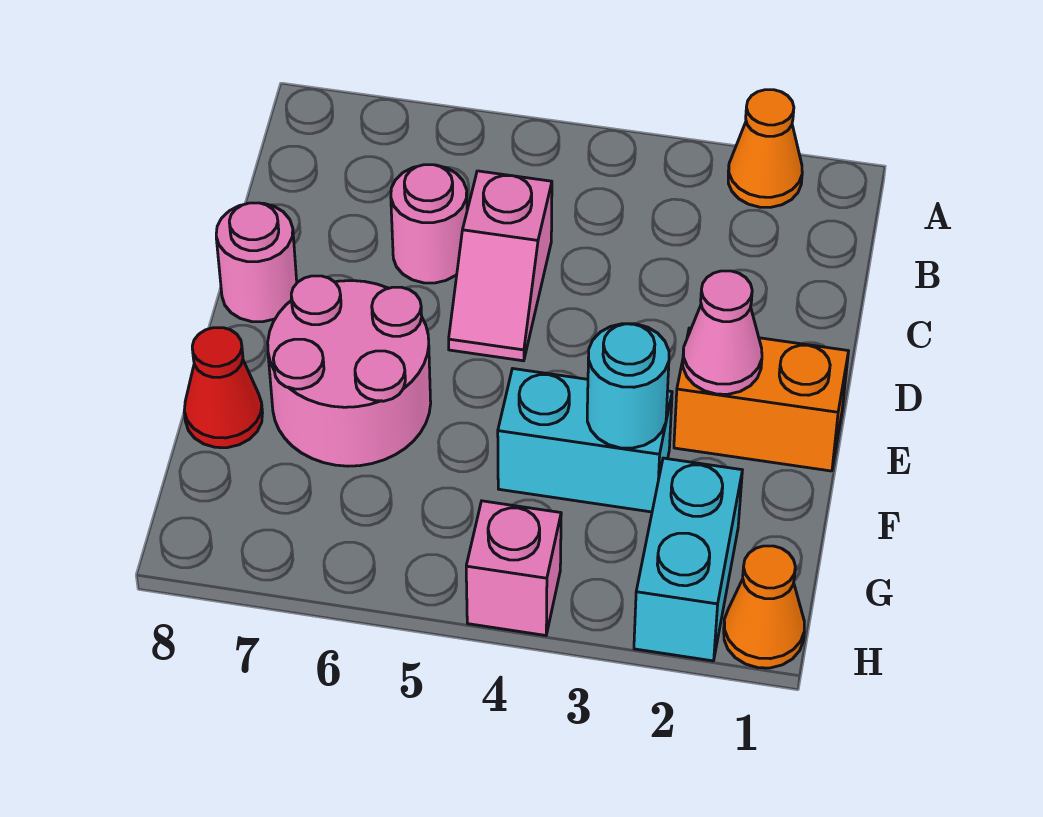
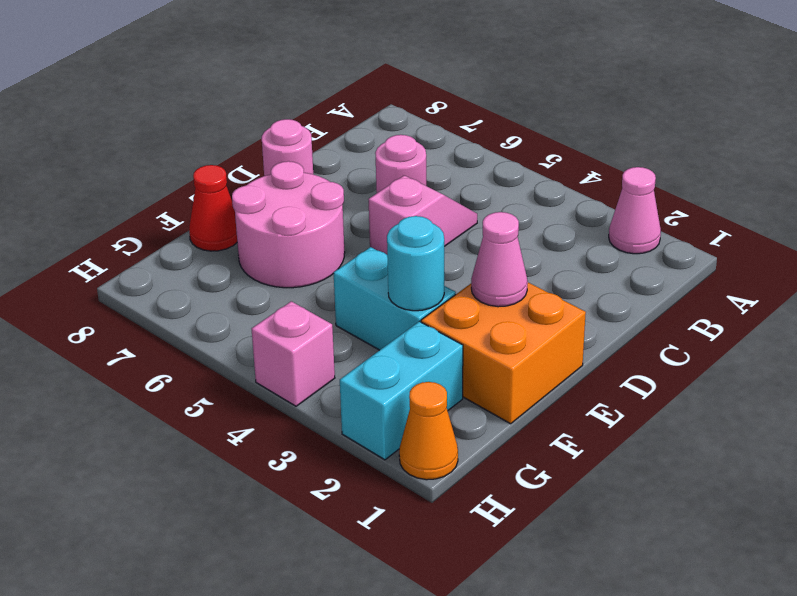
orange 1x1 cone [728,90,802,207] -> pink 1x1 cone [609,167,661,254]
pink 1x2 slope [449,171,552,361] -> pink 1x2 slope turned to [369,175,477,255]
orange 1x2 brick [674,328,849,471] -> orange 2x2 brick [421,283,586,424]

